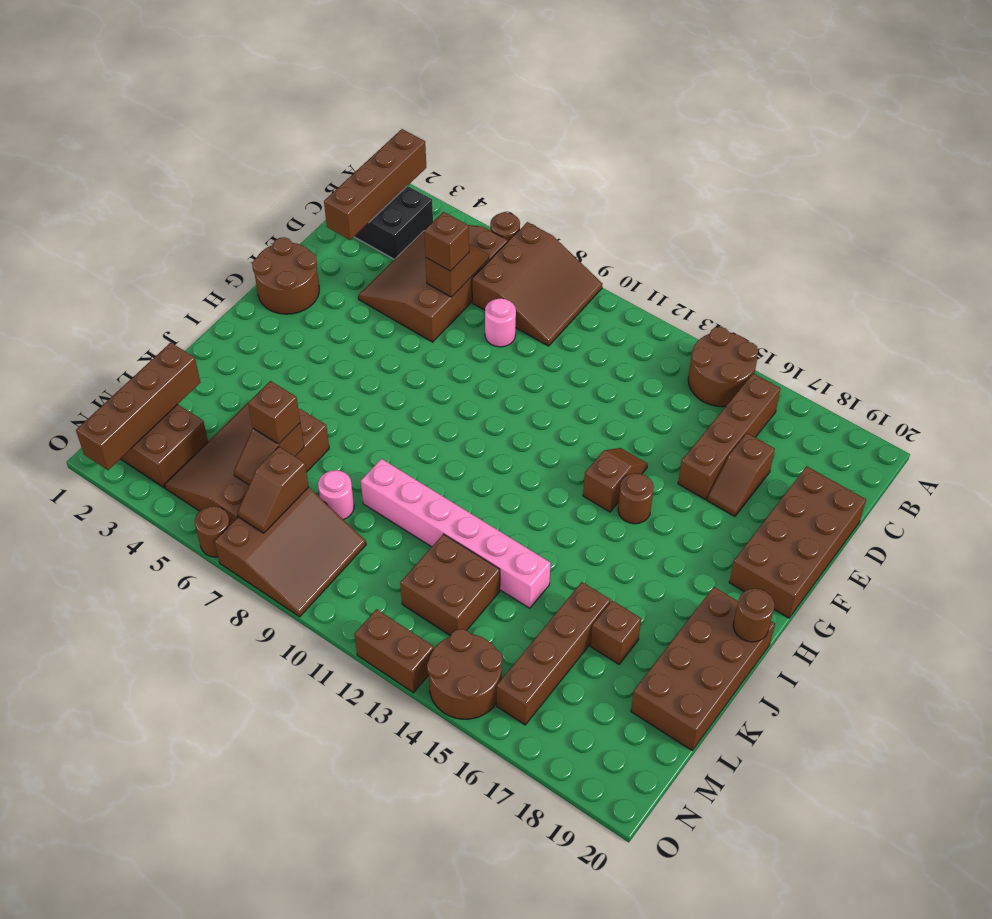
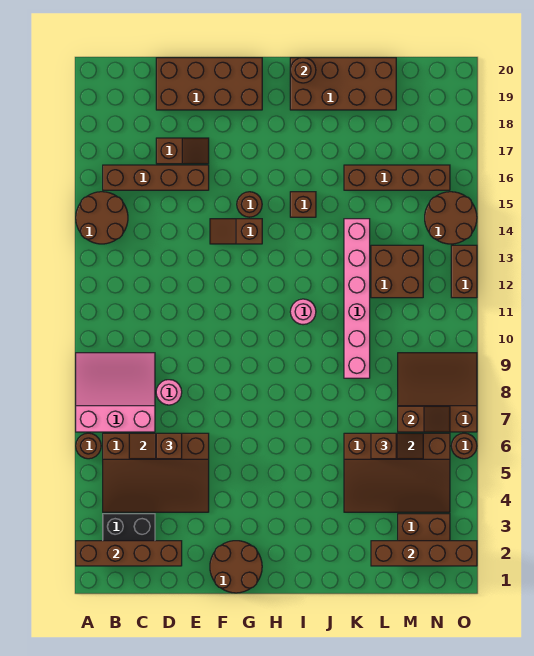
brown 3x3 slope [472,222,603,346] -> pink 3x3 slope [76,353,155,432]
brown 1x1 brick [590,601,641,664] -> brown 1x1 brick moved to [290,192,316,217]
pink 1x1 round brick [318,470,354,520] -> pink 1x1 round brick moved to [290,299,316,325]

